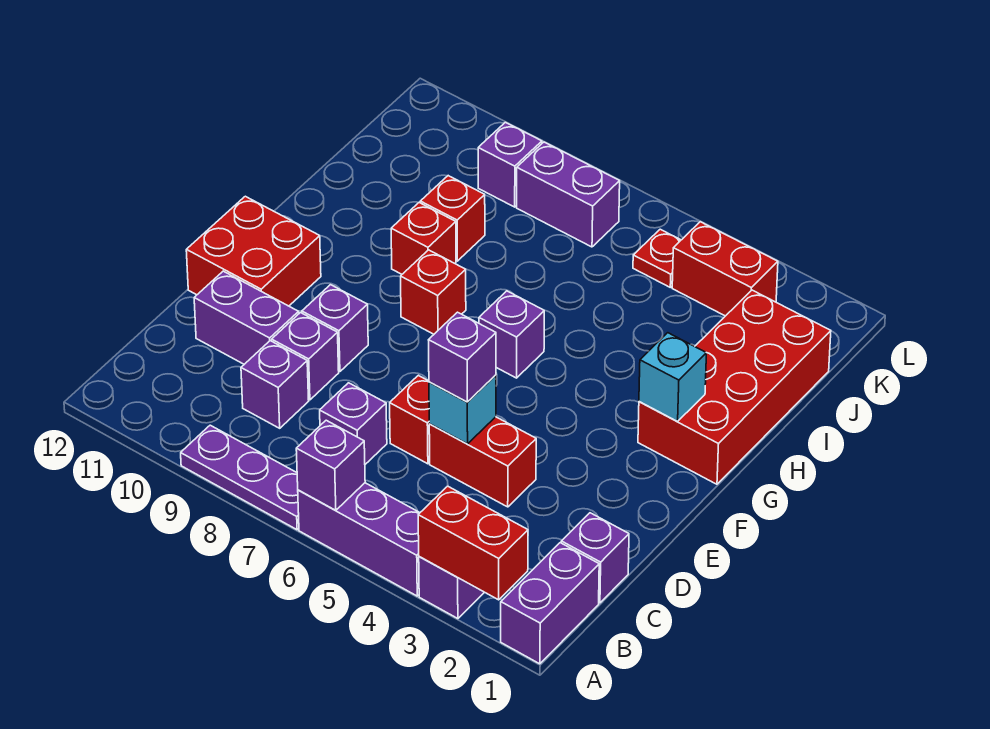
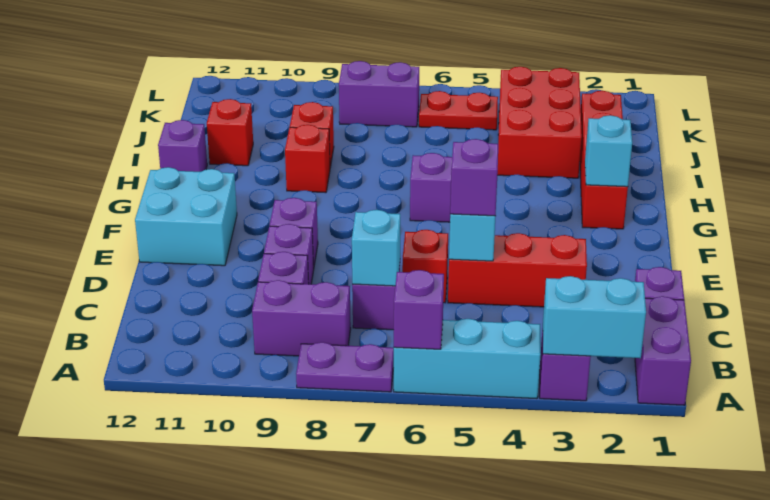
red 1x2 brick [418,486,528,600] -> cyan 1x2 brick [543,276,646,358]
purple 1x3 brick [298,483,420,596] -> cyan 1x3 brick [394,319,541,399]
purple 1x3 plate [181,425,299,530] -> purple 1x2 plate [296,342,394,392]
none -> cyan 1x1 brick [352,210,400,286]
red 1x2 brick [429,417,536,507] -> red 1x3 brick [448,233,587,307]
purple 1x2 brick [194,271,299,364] -> purple 1x2 brick moved to [252,280,351,356]
red 2x2 brick [186,196,321,306] -> cyan 2x2 brick [135,167,237,266]
red 2x4 brick [638,290,831,484] -> red 1x4 brick [580,91,628,229]
red 1x1 brick [401,250,466,334] -> red 1x1 brick moved to [207,99,253,166]
red 1x2 brick [672,222,778,316] -> red 2x3 brick [497,67,582,178]
red 1x1 plate [633,229,681,287] -> red 1x2 plate [419,91,498,130]
purple 1x1 brick [478,122,542,207] -> purple 1x1 brick moved to [158,120,207,172]

